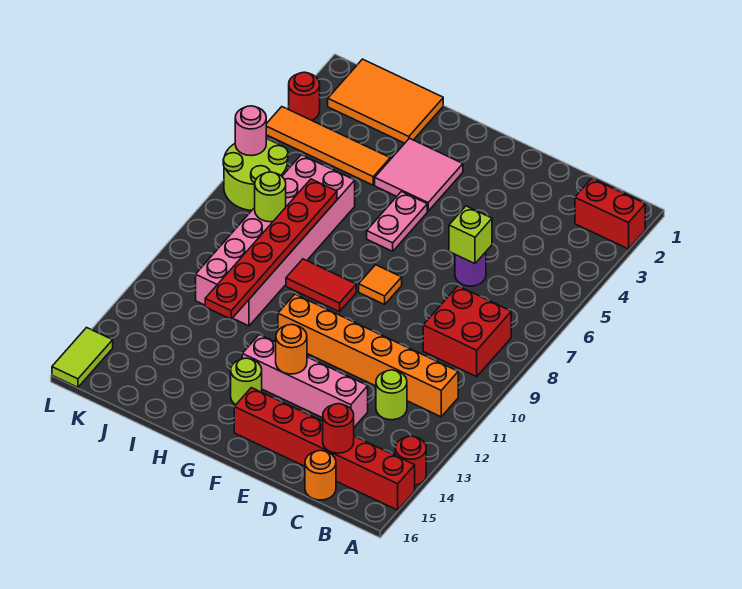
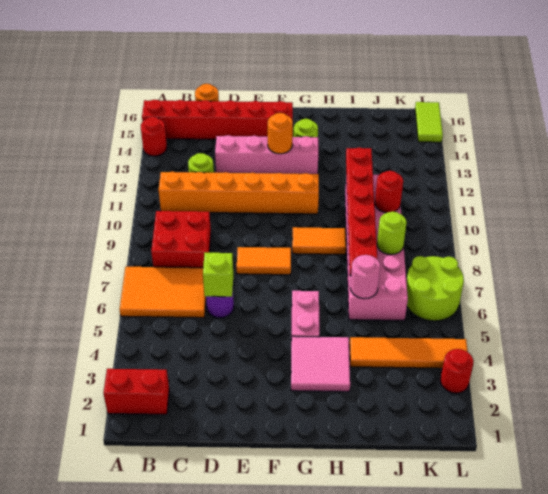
red 1x1 round brick [323,404,354,453] -> red 1x1 round brick moved to [375,171,403,213]
orange 1x1 tile [359,265,402,305] -> orange 1x2 tile [237,247,291,275]
red 1x2 tile [286,259,356,312] -> orange 1x2 tile [292,227,346,255]
orange 2x3 tile [328,59,443,143] -> orange 2x3 tile moved to [119,267,206,318]
pink 1x1 round brick [235,106,266,156] -> pink 1x1 round brick moved to [350,255,380,299]

